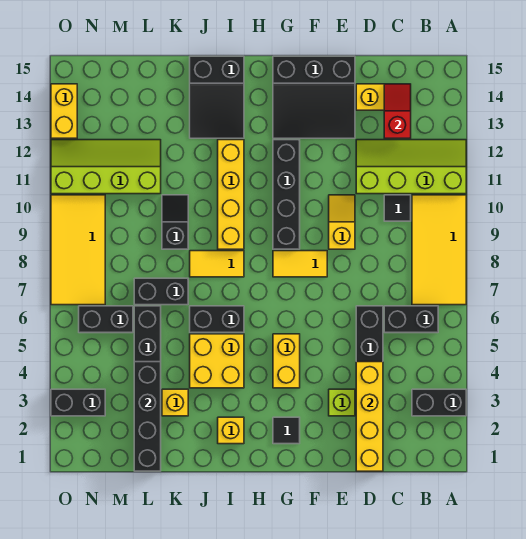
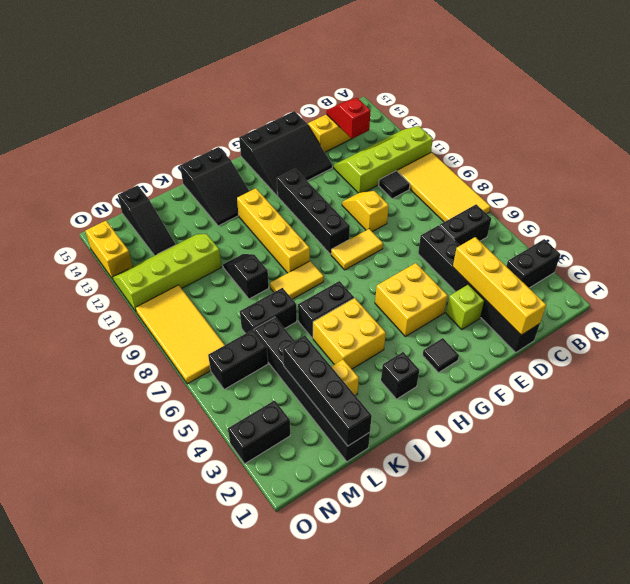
yellow 1x2 brick [273,334,300,388] -> yellow 2x2 brick [375,263,448,337]
yellow 1x1 brick [218,417,244,444] -> black 1x1 brick [381,352,419,399]
none -> black 1x3 slope [118,185,176,256]

